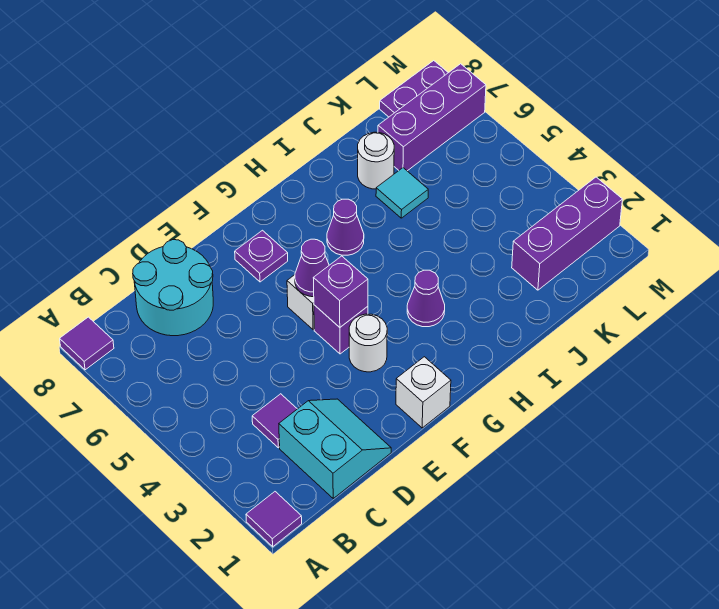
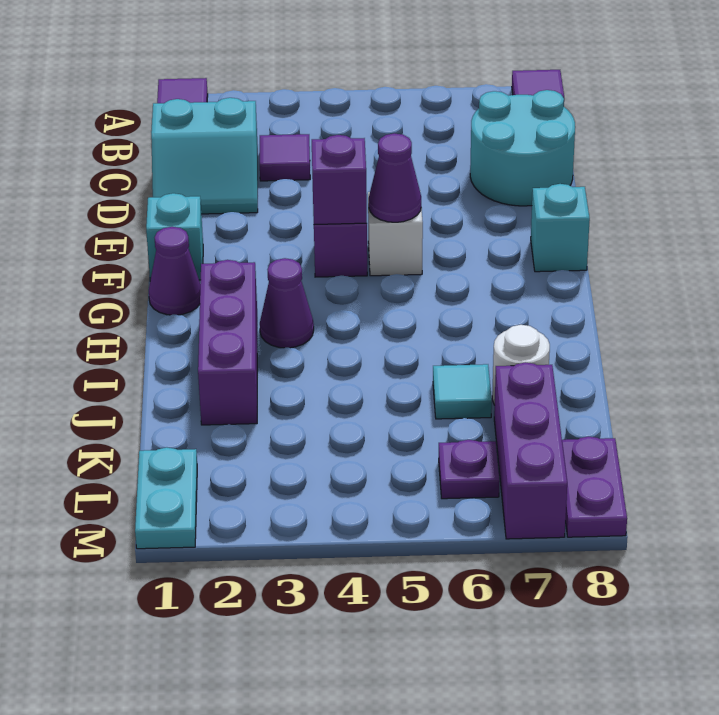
white 1x1 brick [396,357,451,428] -> cyan 1x1 brick [146,193,203,280]
white 1x1 round brick [349,314,387,372] -> none
purple 1x1 plate [235,230,288,282] -> purple 1x1 plate moved to [439,440,500,499]
none -> cyan 1x1 brick [531,184,590,272]
purple 1x1 cone [327,199,364,255] -> purple 1x1 cone moved to [149,227,200,315]
purple 1x3 brick [512,177,622,290] -> purple 1x3 brick moved to [198,260,257,425]
none -> cyan 1x2 plate [135,447,197,549]

